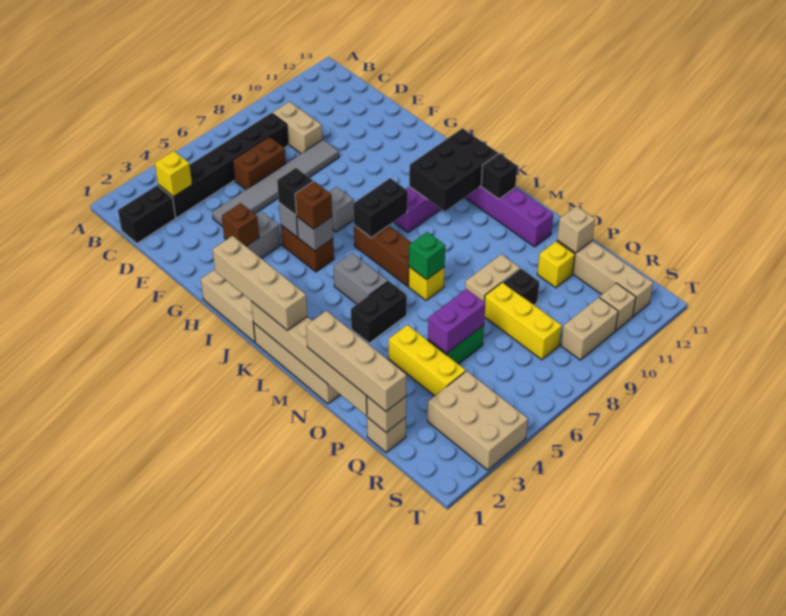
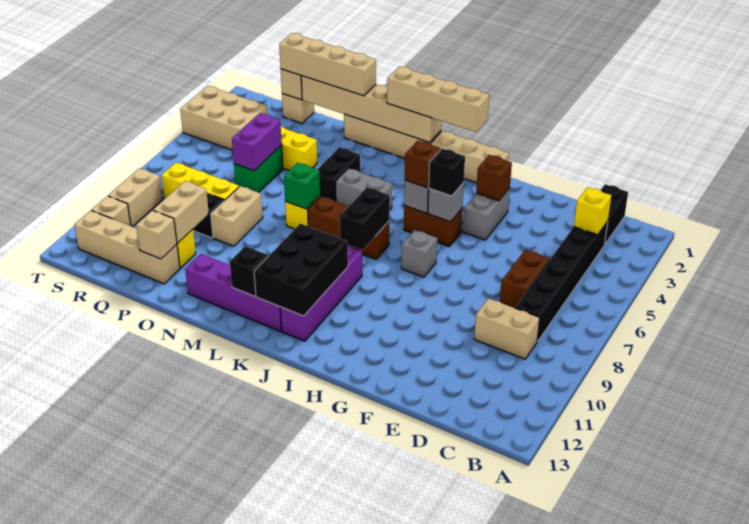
grey 1x6 tile [212,140,339,227] -> none
none -> tan 1x2 brick [153,181,209,243]

